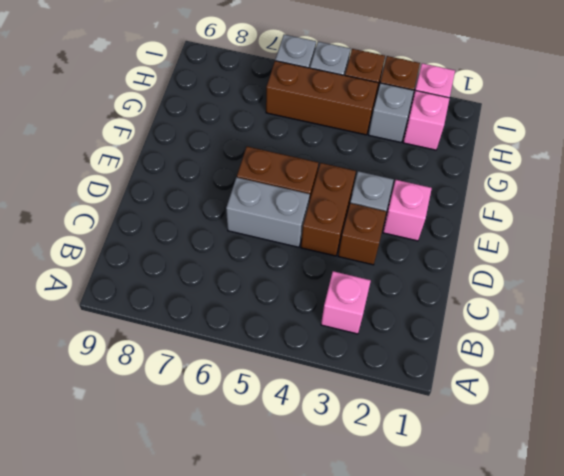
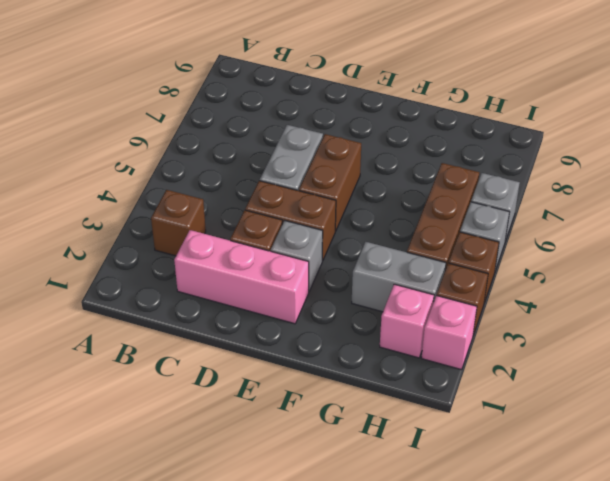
pink 1x1 brick [321,271,371,334] -> brown 1x1 brick [151,190,206,256]
pink 1x1 brick [383,180,432,241] -> pink 1x3 brick [174,230,309,324]
grey 1x1 brick [369,83,414,142] -> grey 1x2 brick [352,242,446,312]

